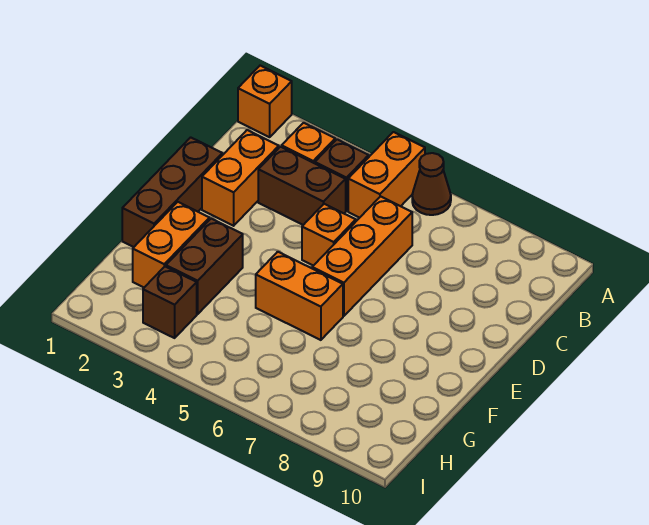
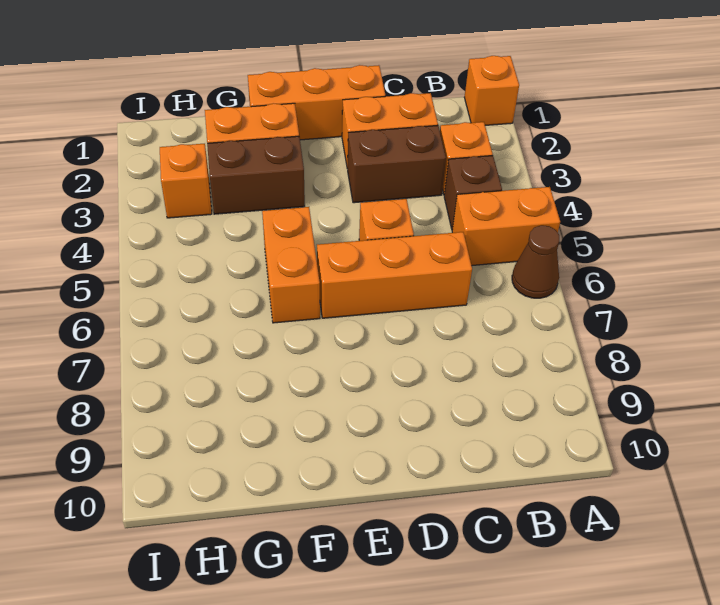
brown 1x2 brick [258,147,346,225] -> brown 1x2 brick turned to [348,125,446,203]
brown 1x3 brick [122,137,222,247] -> orange 1x3 brick [248,65,385,140]
brown 1x1 brick [143,267,197,338] -> orange 1x1 brick [160,144,212,218]

